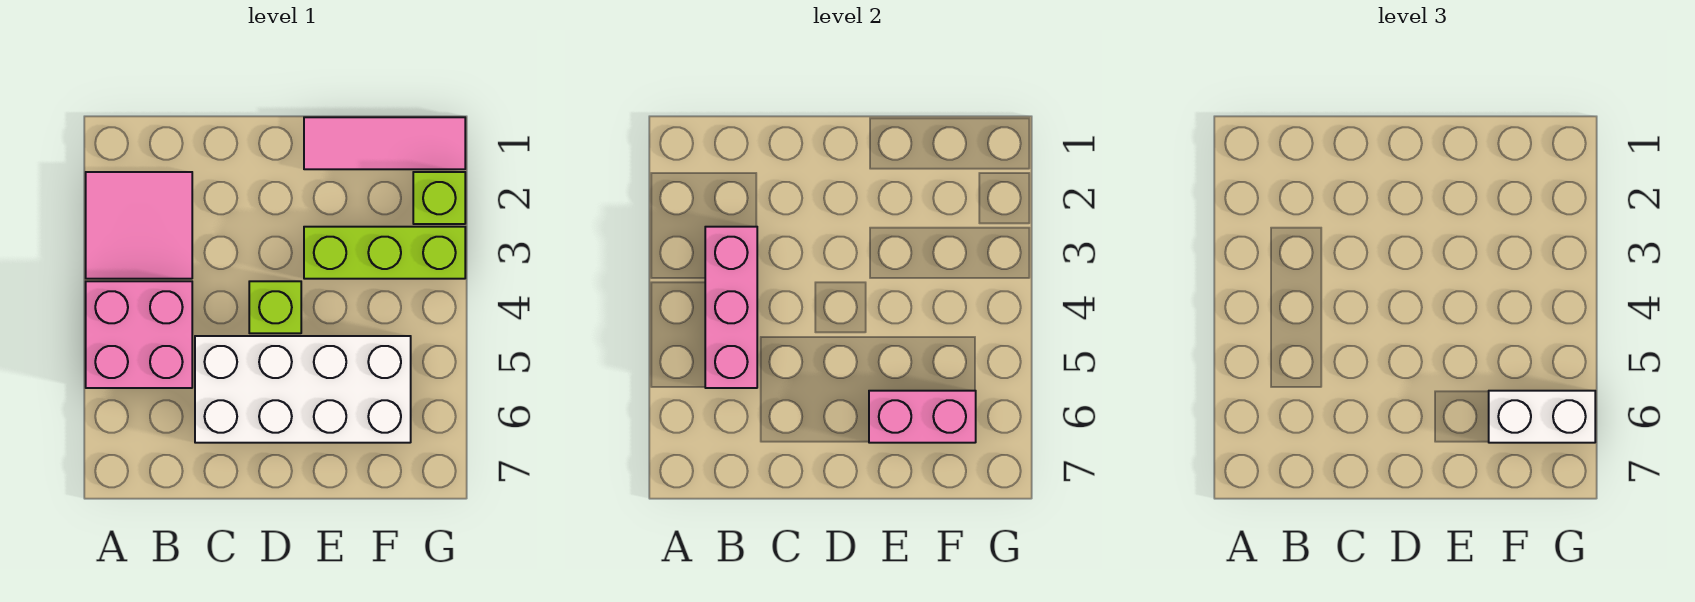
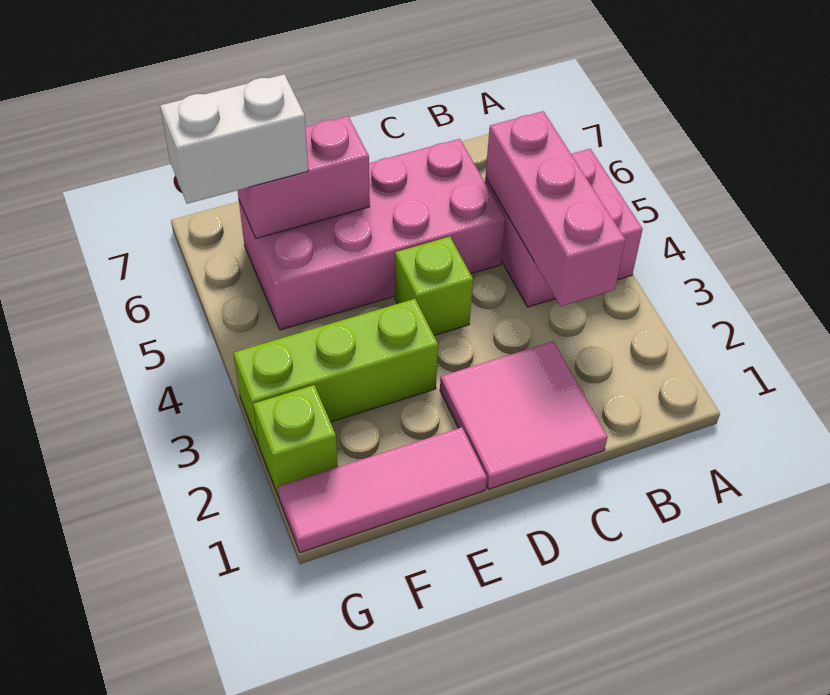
pink 2x2 tile [86,172,192,279] -> pink 2x2 tile moved to [440,341,608,489]
white 2x4 brick [195,336,411,443] -> pink 2x4 brick [239,139,506,330]

